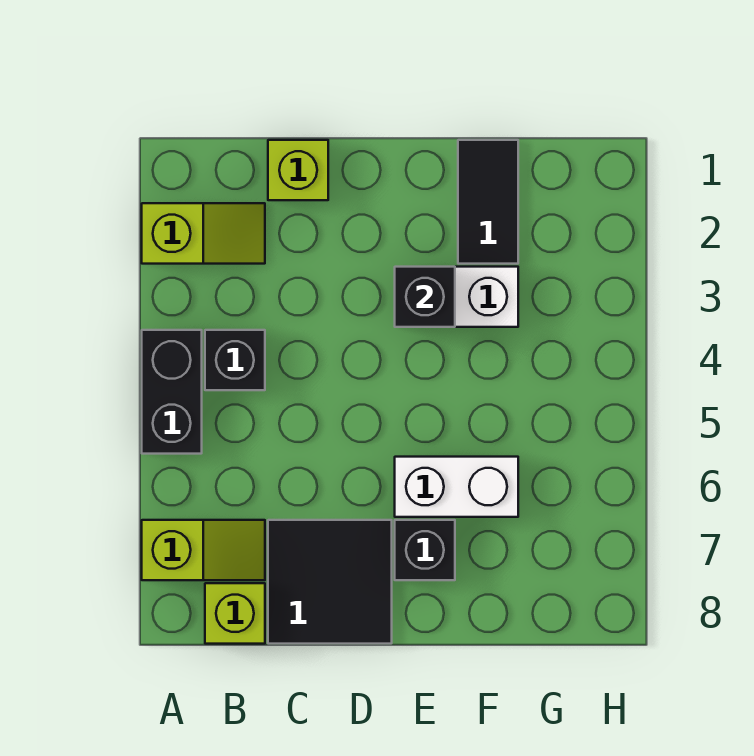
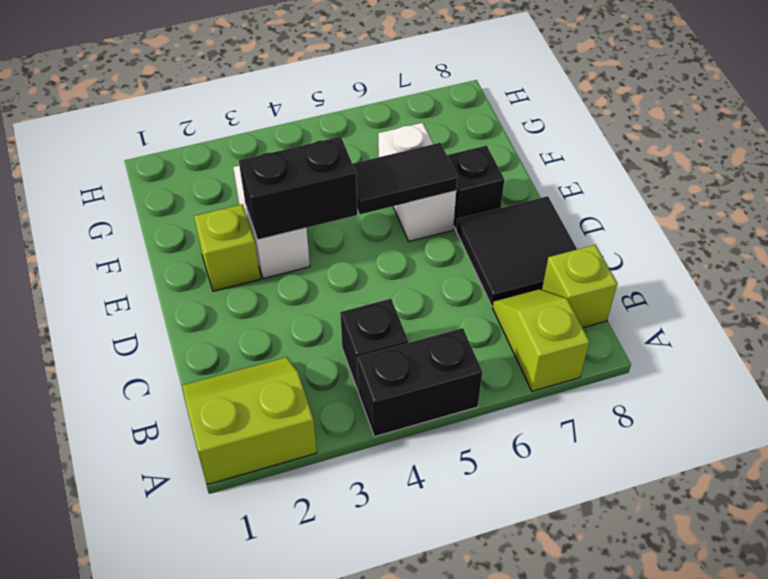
lime 1x2 slope [142,203,265,264] -> lime 2x2 slope [182,357,317,484]
lime 1x1 brick [268,140,328,200] -> lime 1x1 brick moved to [194,204,261,291]
black 1x1 brick [395,267,455,327] -> black 1x2 brick [239,137,357,240]
black 1x2 tile [458,140,518,264] -> black 1x2 tile moved to [353,143,457,214]

